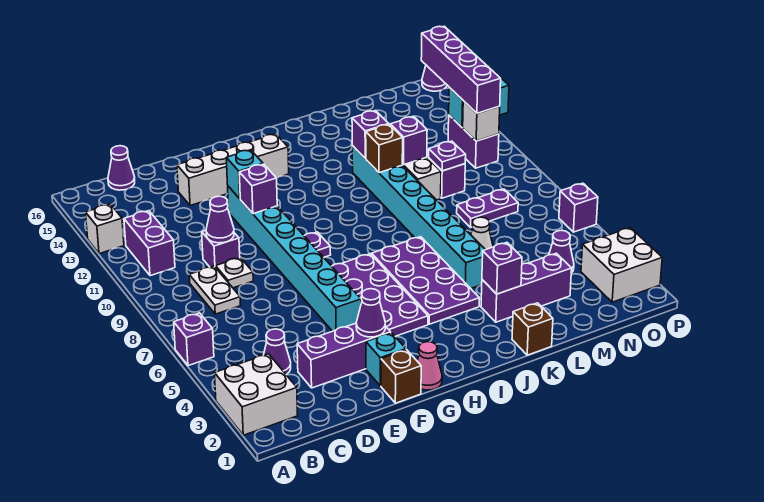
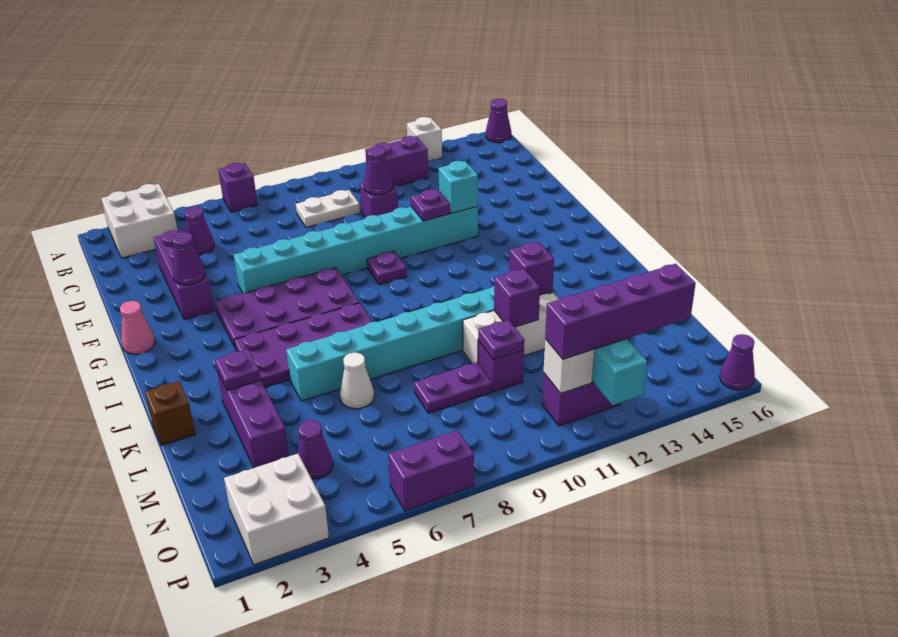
purple 1x1 cone [108,146,135,190] -> purple 1x1 cone moved to [486,99,511,143]
white 1x1 plate [216,258,253,288] -> none
white 1x4 brick [177,134,289,206] -> none
brown 1x1 brick [381,350,421,403] -> none
cyan 1x1 brick [366,333,406,386] -> none
purple 1x1 brick [239,164,277,214] -> purple 1x1 plate [411,189,450,221]
purple 1x1 brick [482,242,522,294] -> purple 1x1 plate [215,349,261,391]
brown 1x1 brick [366,124,403,173] -> none
purple 1x2 plate [457,189,518,227] -> purple 1x2 plate turned to [414,362,492,413]
purple 1x1 brick [559,183,598,232] -> purple 1x2 brick [388,430,474,511]

